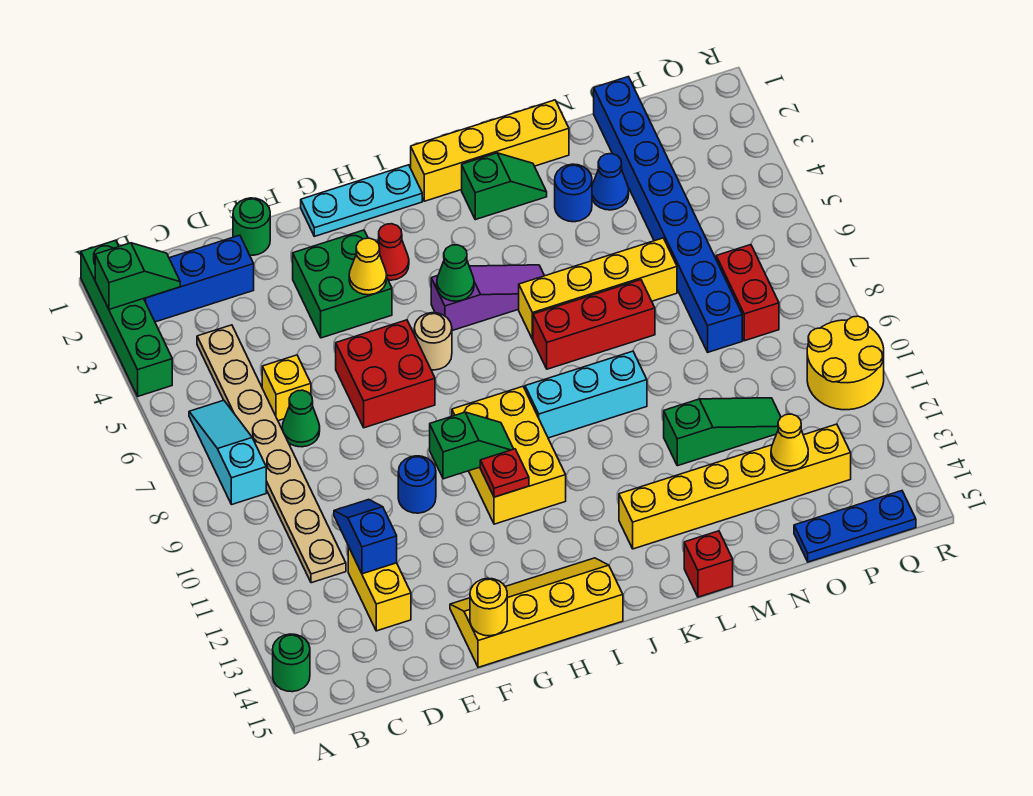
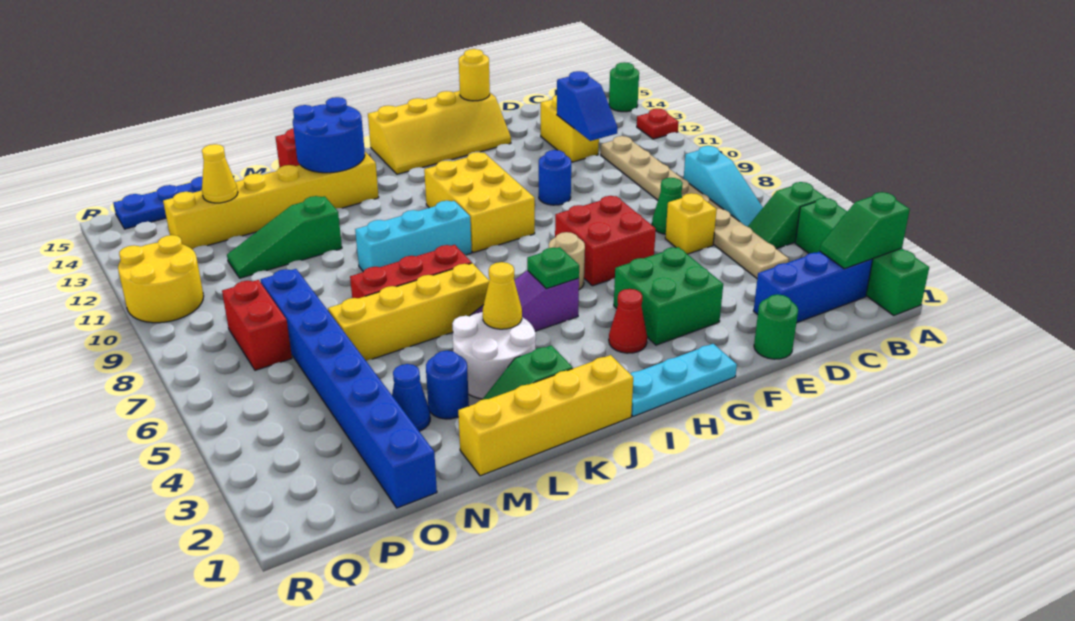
yellow 1x1 cone [349,238,387,295] -> yellow 1x1 cone moved to [483,262,522,329]
green 1x2 slope [430,412,513,479] -> green 1x2 slope moved to [748,182,826,249]
red 1x1 plate [480,449,529,497] -> red 1x1 plate moved to [637,109,679,139]
green 1x1 cone [437,245,474,301] -> green 1x1 plate [527,247,579,289]
none -> white 2x2 round brick [452,312,536,399]
none -> blue 2x2 round brick [293,97,365,173]

